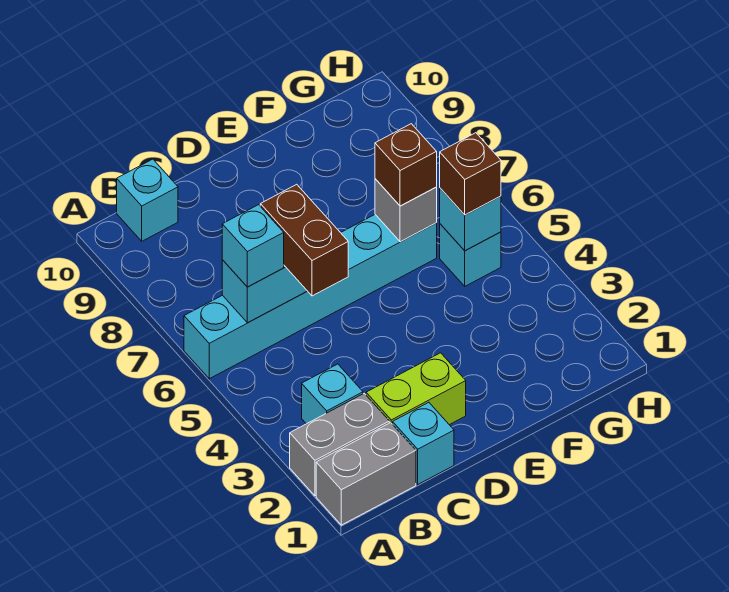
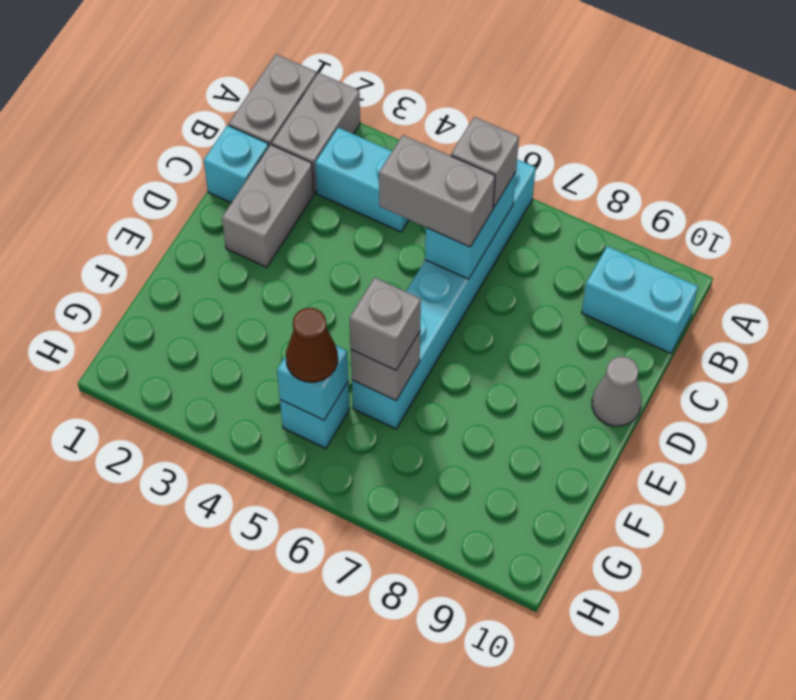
cyan 1x1 brick [302,364,363,424] -> cyan 1x2 brick [315,127,409,232]
cyan 1x1 brick [222,205,284,287] -> grey 1x1 brick [451,117,519,207]
cyan 1x1 brick [117,159,178,241] -> cyan 1x2 brick [582,246,698,353]
lime 1x2 brick [366,353,466,425] -> grey 1x2 brick [222,145,314,267]
brown 1x2 brick [260,184,348,296] -> grey 1x2 brick [379,135,495,247]
none -> grey 1x1 cone [592,357,642,426]
brown 1x1 brick [375,124,437,206] -> grey 1x1 brick [349,277,421,370]
brown 1x1 brick [440,133,501,215] -> brown 1x1 cone [286,308,338,382]

